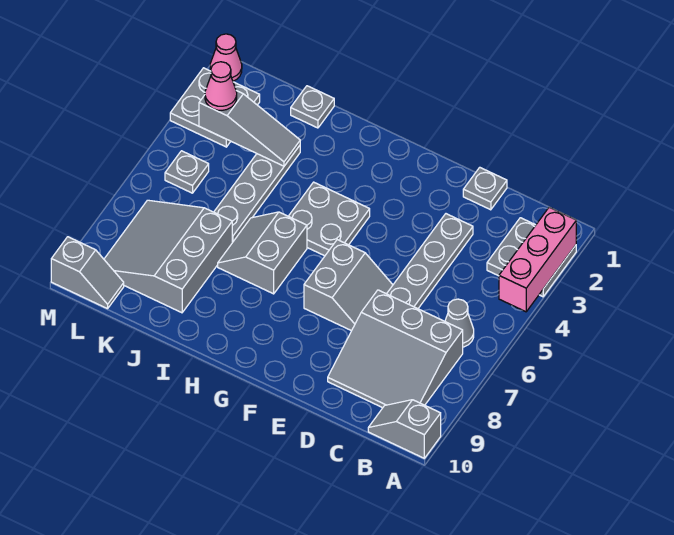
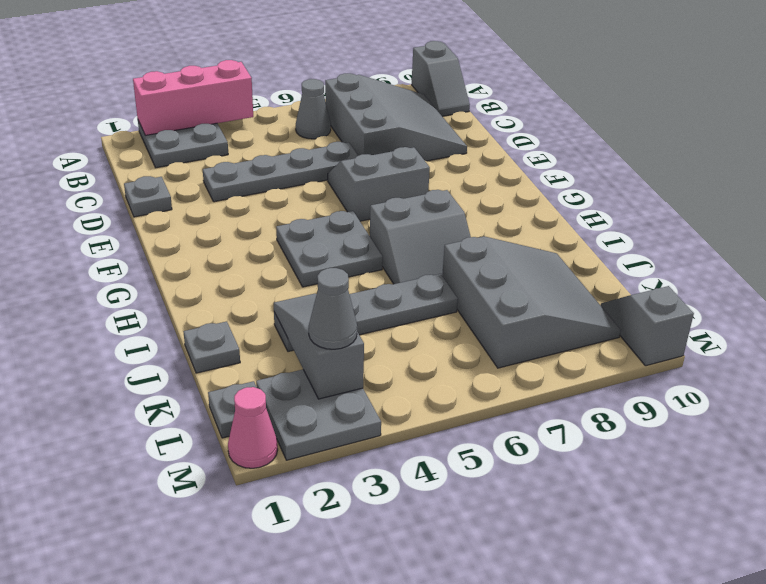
grey 3x3 slope [104,200,232,313] -> grey 3x3 slope turned to [442,236,621,368]
pink 1x1 cone [205,62,237,110] -> grey 1x1 cone [309,268,357,349]
grey 1x1 plate [165,151,209,193] -> grey 1x1 plate moved to [208,381,257,438]

